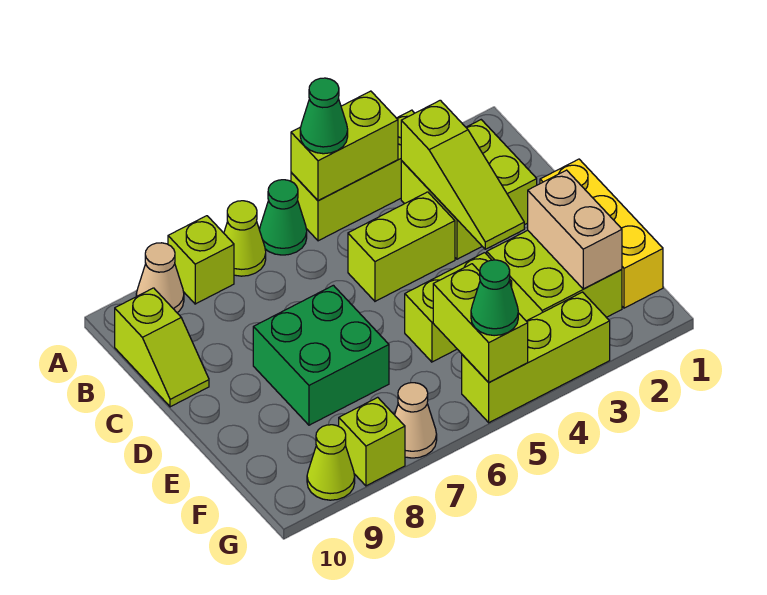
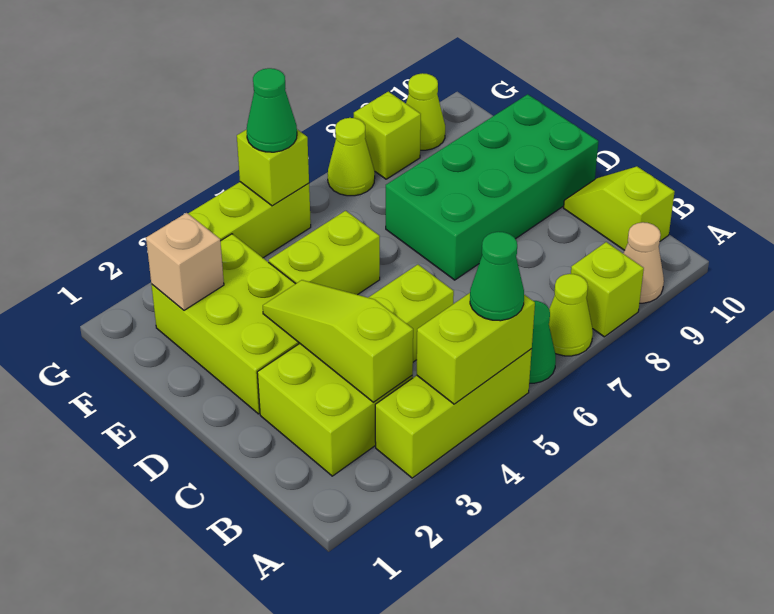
yellow 1x3 brick [540,159,663,308] -> none
green 2x2 brick [253,285,389,425] -> green 2x4 brick [386,94,598,280]
lime 2x2 brick [487,230,622,321] -> lime 2x3 brick [151,234,300,414]
tan 1x2 brick [528,170,622,289] -> tan 1x1 brick [146,213,224,310]
lime 1x2 brick [433,264,528,382] -> lime 1x1 brick [237,130,309,206]
tan 1x1 cone [395,383,437,458] -> lime 1x1 cone [328,118,375,196]

